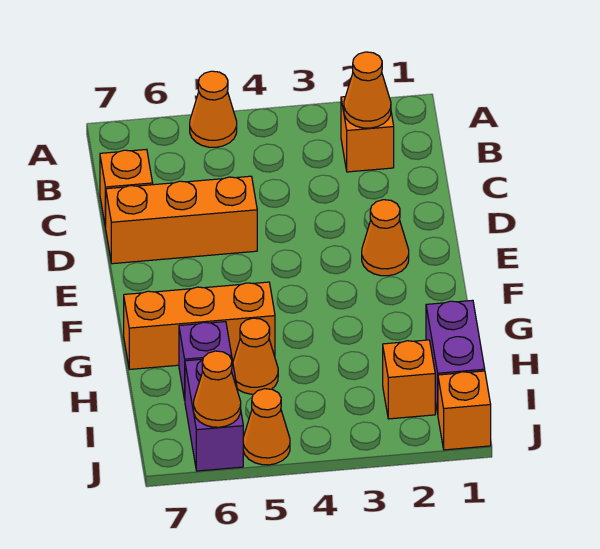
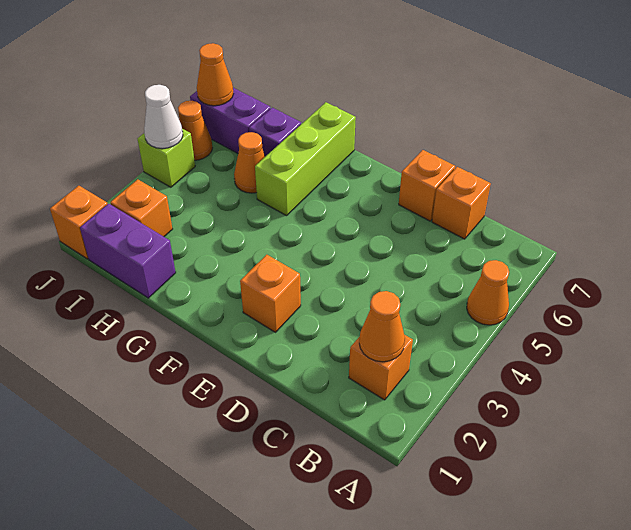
orange 1x3 brick [106,176,257,264] -> orange 1x1 brick [399,150,455,221]
orange 1x1 cone [362,200,409,276] -> orange 1x1 brick [240,255,301,332]
orange 1x3 brick [124,282,275,369] -> lime 1x3 brick [255,102,356,216]
none -> lime 1x1 brick [138,129,195,187]
none -> white 1x1 cone [144,85,183,149]

